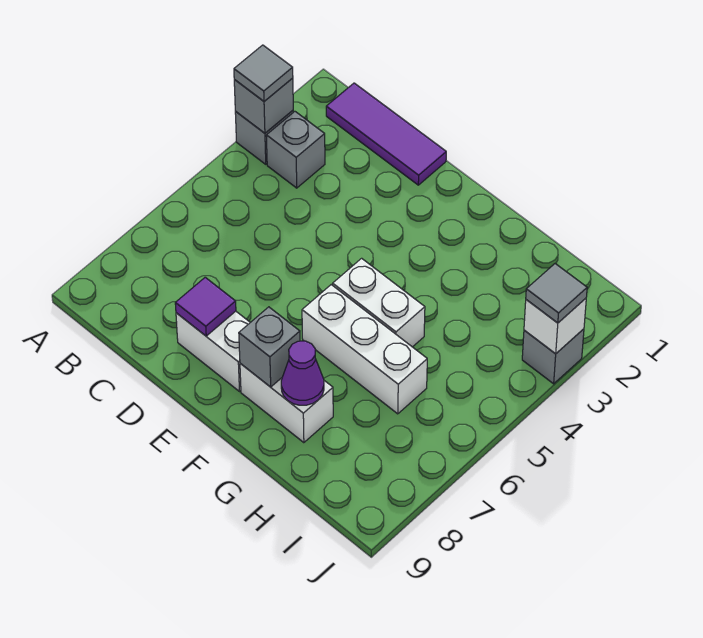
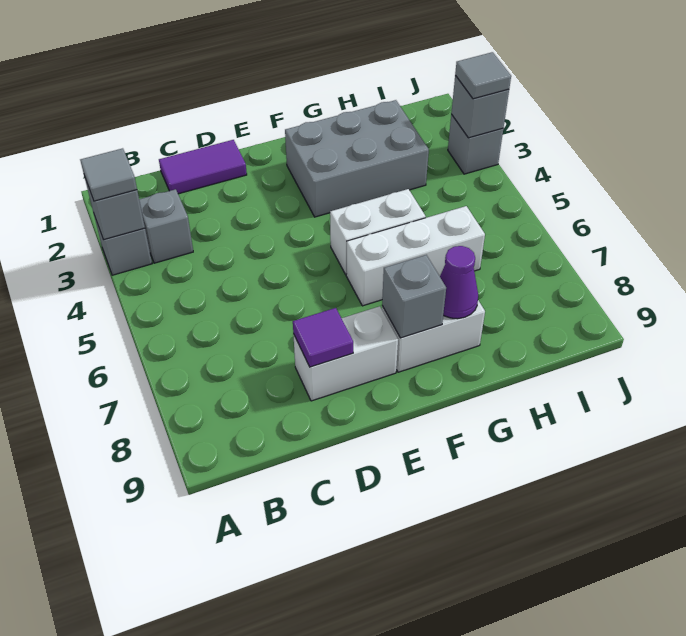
purple 1x3 tile [326,83,446,185] -> purple 1x2 tile [159,140,247,194]
none -> grey 2x3 brick [285,100,429,217]
white 1x1 brick [524,298,586,354] -> grey 1x1 brick [451,76,509,138]

